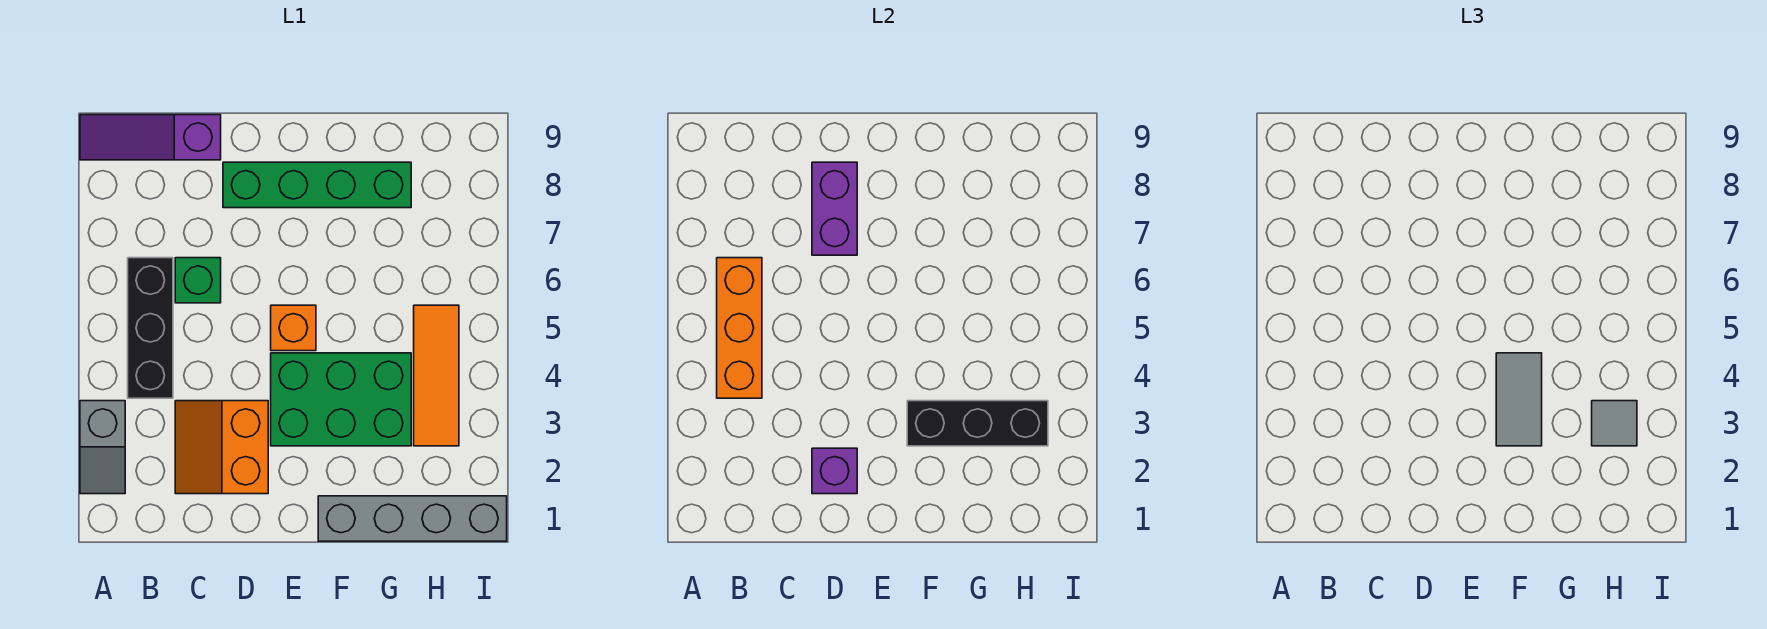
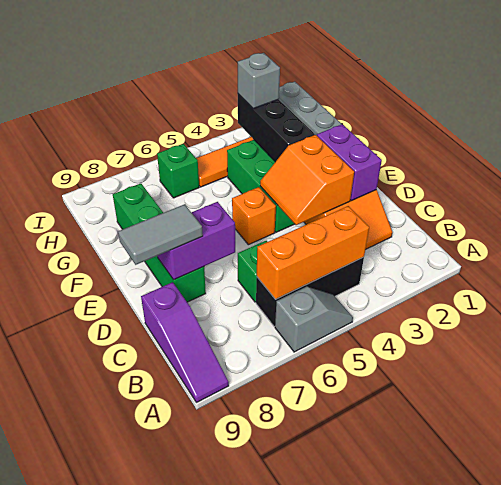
grey 1x2 slope [80,401,125,494] -> grey 1x2 slope moved to [275,286,353,352]
purple 1x1 brick [812,448,857,494] -> purple 1x2 brick [317,124,382,201]
none -> orange 2x2 slope [260,135,354,225]
grey 1x2 tile [1496,353,1542,446] -> grey 1x2 tile moved to [118,204,203,265]
grey 1x1 tile [1592,401,1637,446] -> grey 1x1 brick [238,53,280,109]
none -> green 1x1 brick [157,144,199,198]

